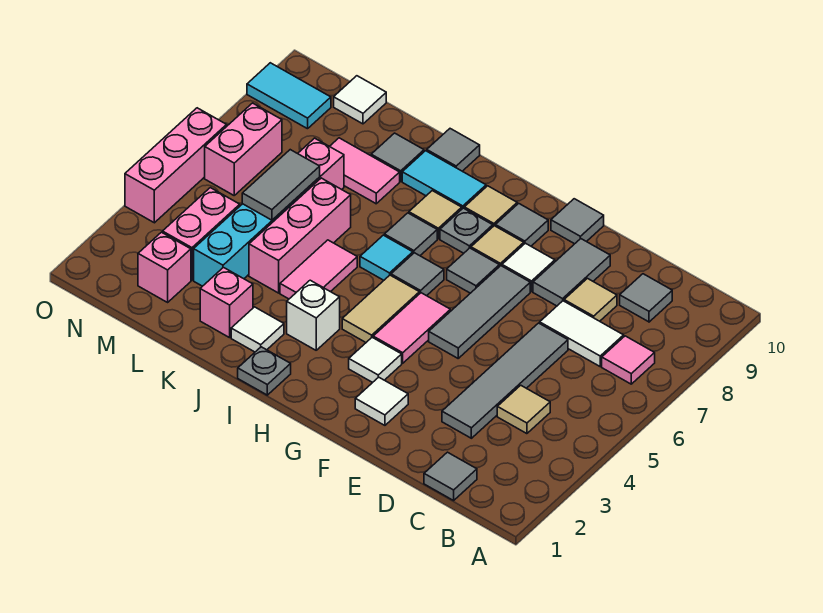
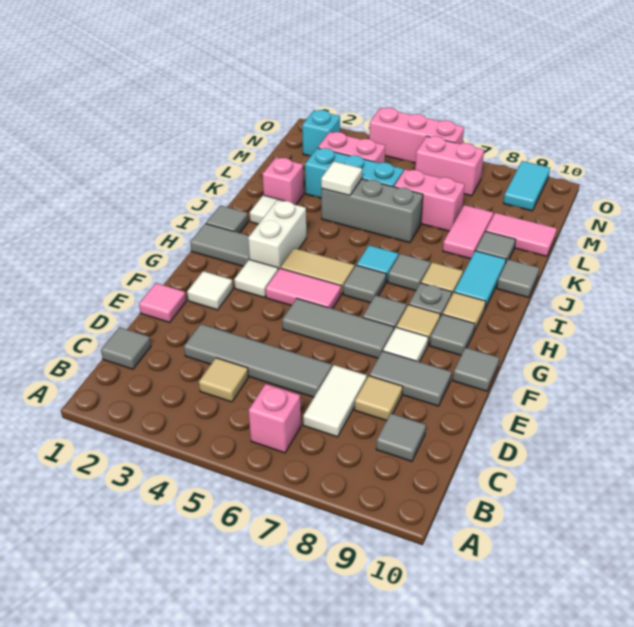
pink 1x1 tile [602,336,655,384] -> pink 1x1 tile moved to [139,283,186,322]
grey 1x1 plate [238,347,291,395] -> grey 1x1 tile [206,205,248,233]
white 1x1 brick [287,280,340,350] -> white 1x2 brick [248,200,306,270]
pink 1x2 tile [280,240,357,299] -> pink 1x2 tile moved to [486,213,557,256]
pink 1x3 brick [249,178,351,293] -> grey 1x3 brick [321,179,423,243]
grey 1x2 tile [242,150,320,220] -> grey 1x2 tile moved to [190,224,250,266]
pink 1x1 brick [138,232,191,302] -> pink 1x1 brick moved to [249,384,301,453]
white 1x1 tile [334,76,386,124] -> white 1x1 tile moved to [321,161,362,196]
none -> cyan 1x1 brick [302,110,340,156]

